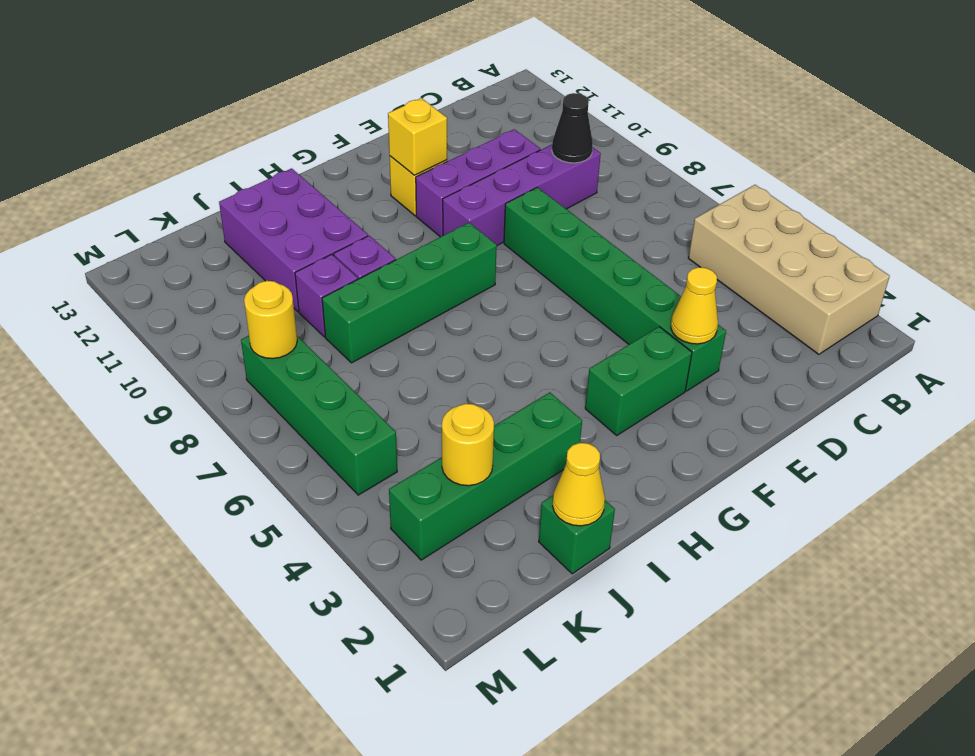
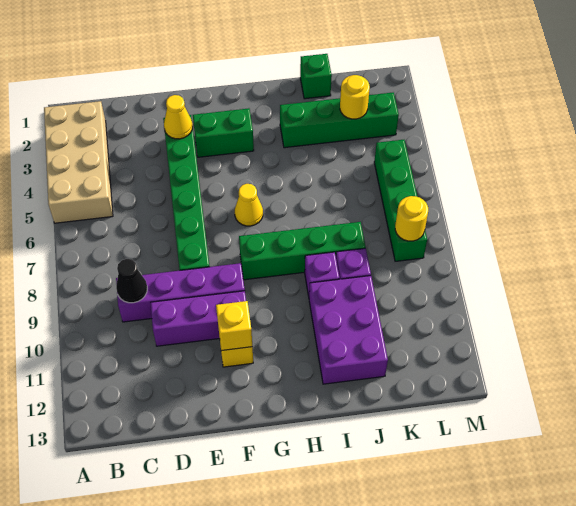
yellow 1x1 cone [553,443,605,526] -> yellow 1x1 cone moved to [235,184,263,226]

